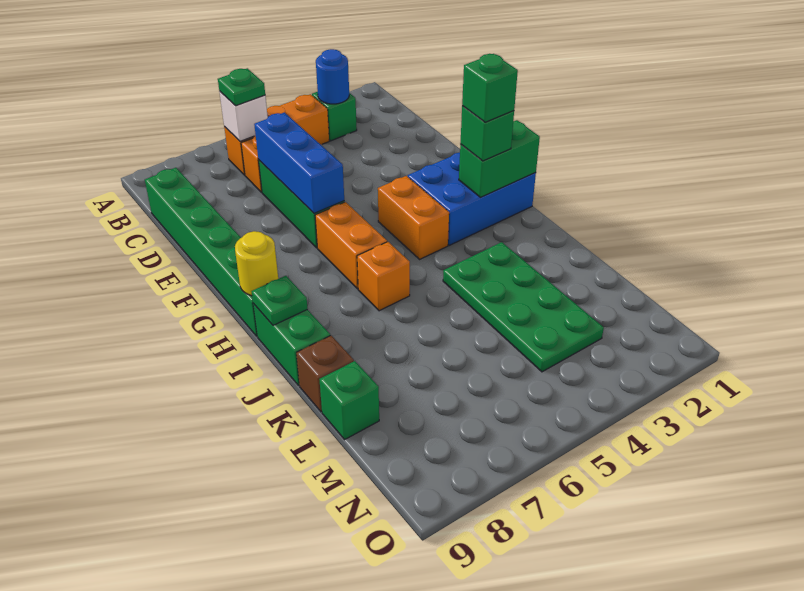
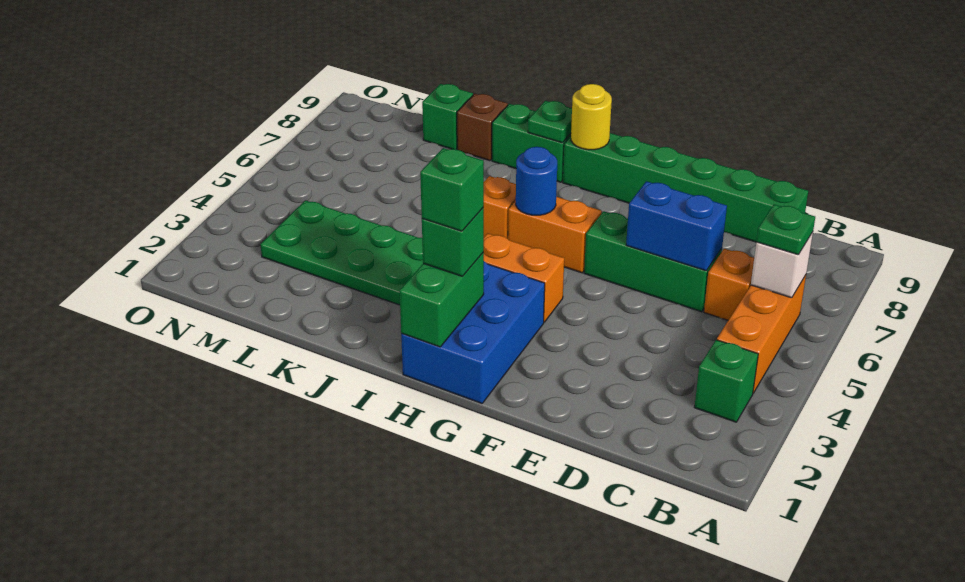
blue 1x1 round brick [316,49,349,104] -> blue 1x1 round brick moved to [516,147,557,215]
blue 1x3 brick [254,113,344,213] -> blue 1x2 brick [626,181,727,271]

